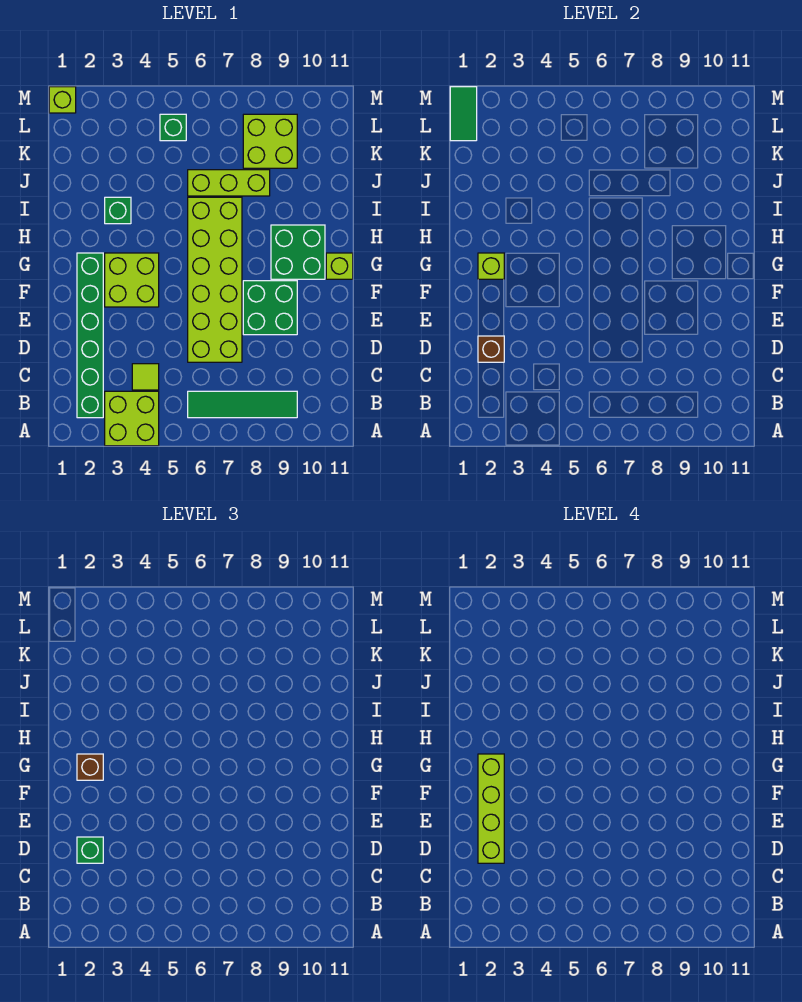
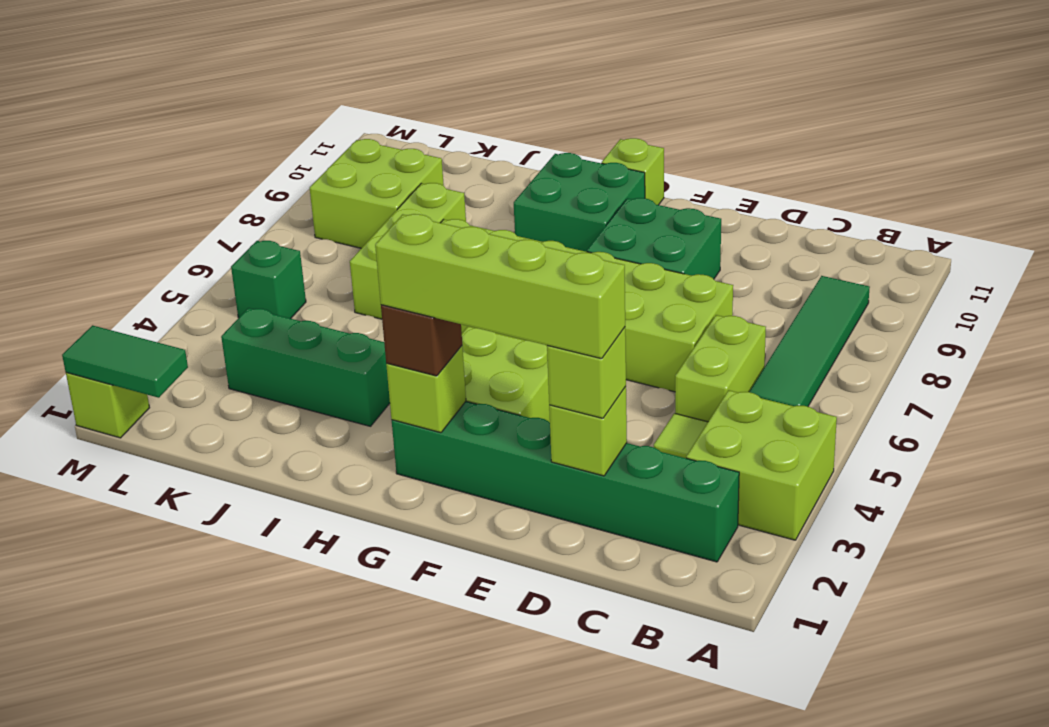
none -> lime 1x2 brick [675,315,766,422]
brown 1x1 brick [478,336,504,362] -> lime 1x1 brick [549,386,627,476]
green 1x1 brick [77,837,103,863] -> lime 1x1 brick [547,327,626,418]
green 1x1 brick [105,197,131,224] -> green 1x3 brick [221,308,390,426]

